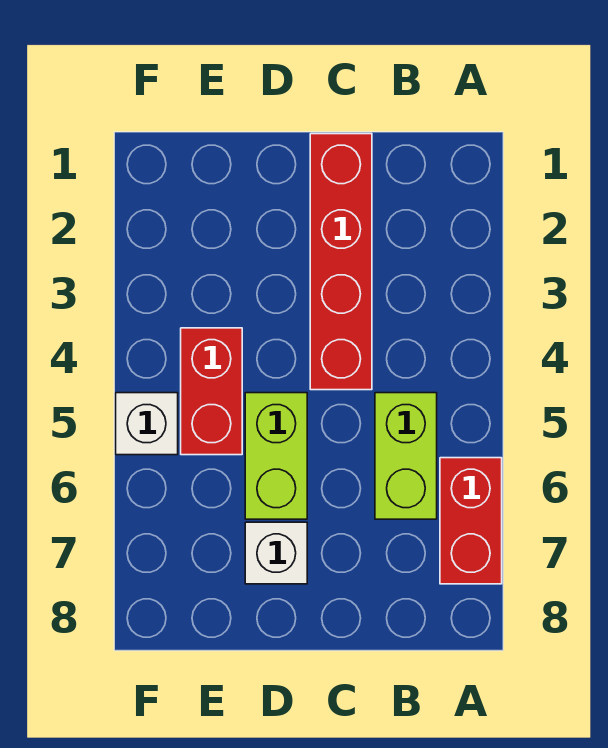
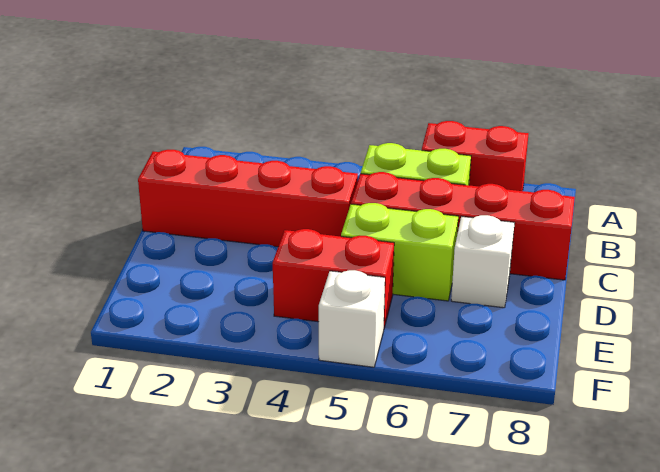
none -> red 1x4 brick [351,172,575,280]

